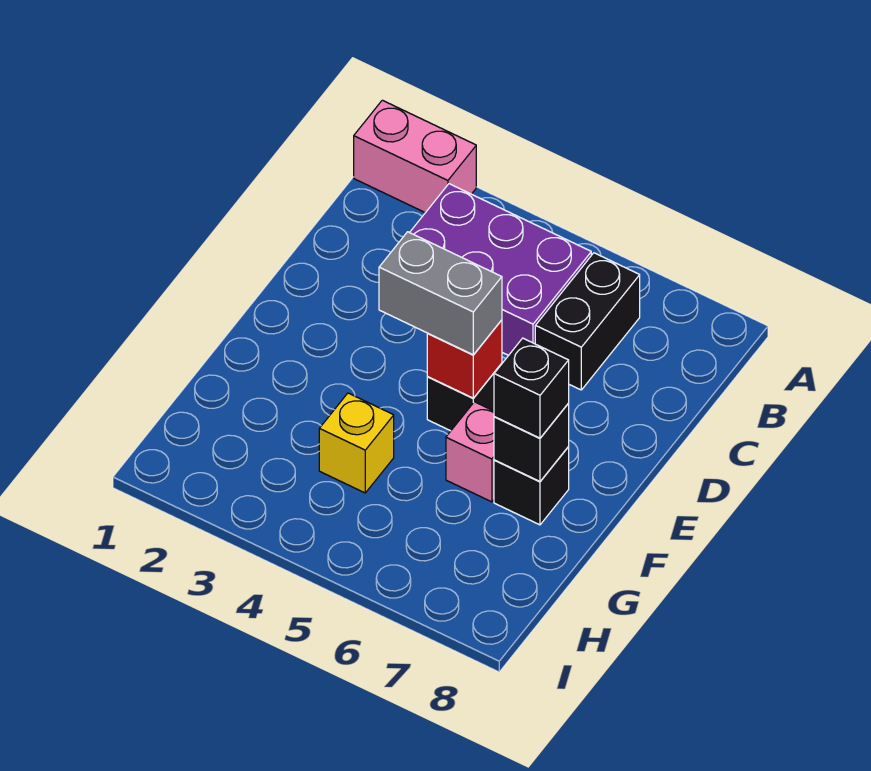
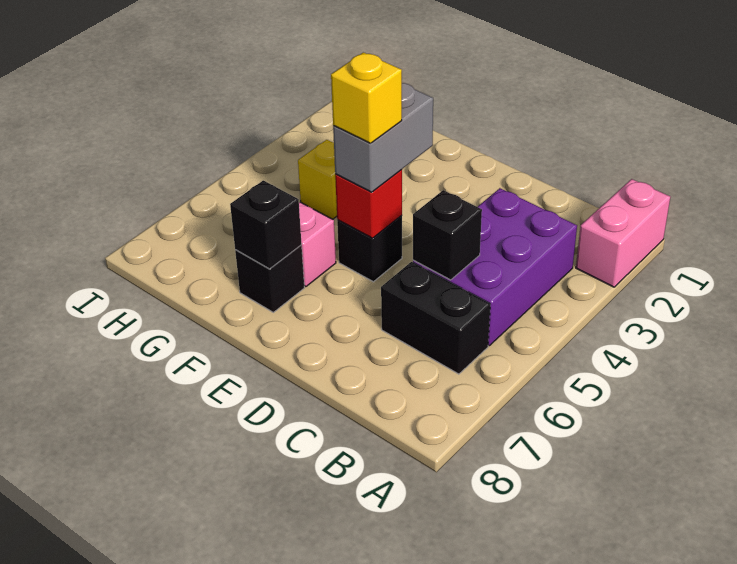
none -> yellow 1x1 brick [331,52,402,143]
black 1x1 brick [494,338,569,438] -> black 1x1 brick moved to [413,190,482,280]

